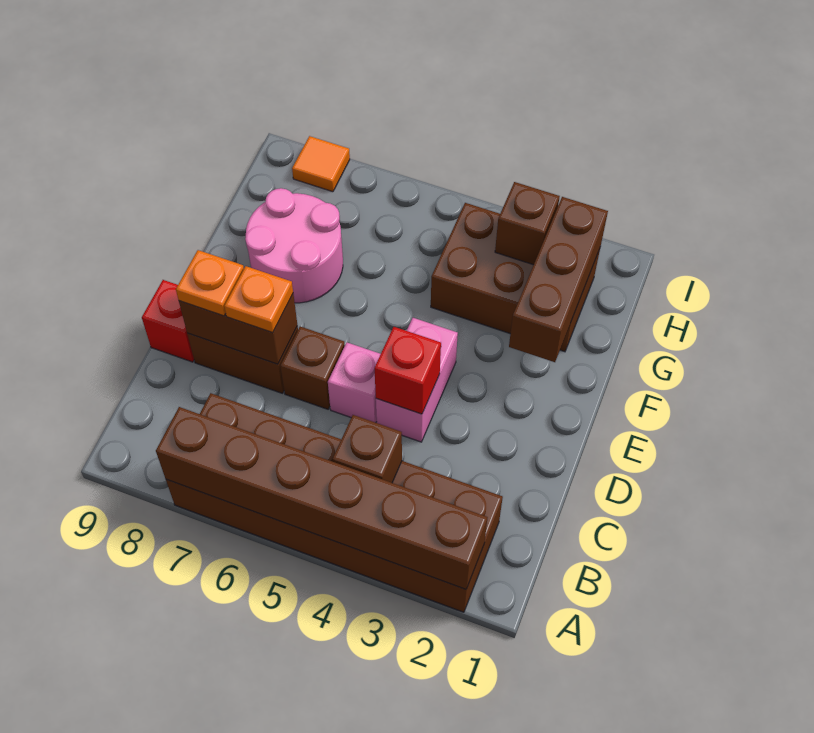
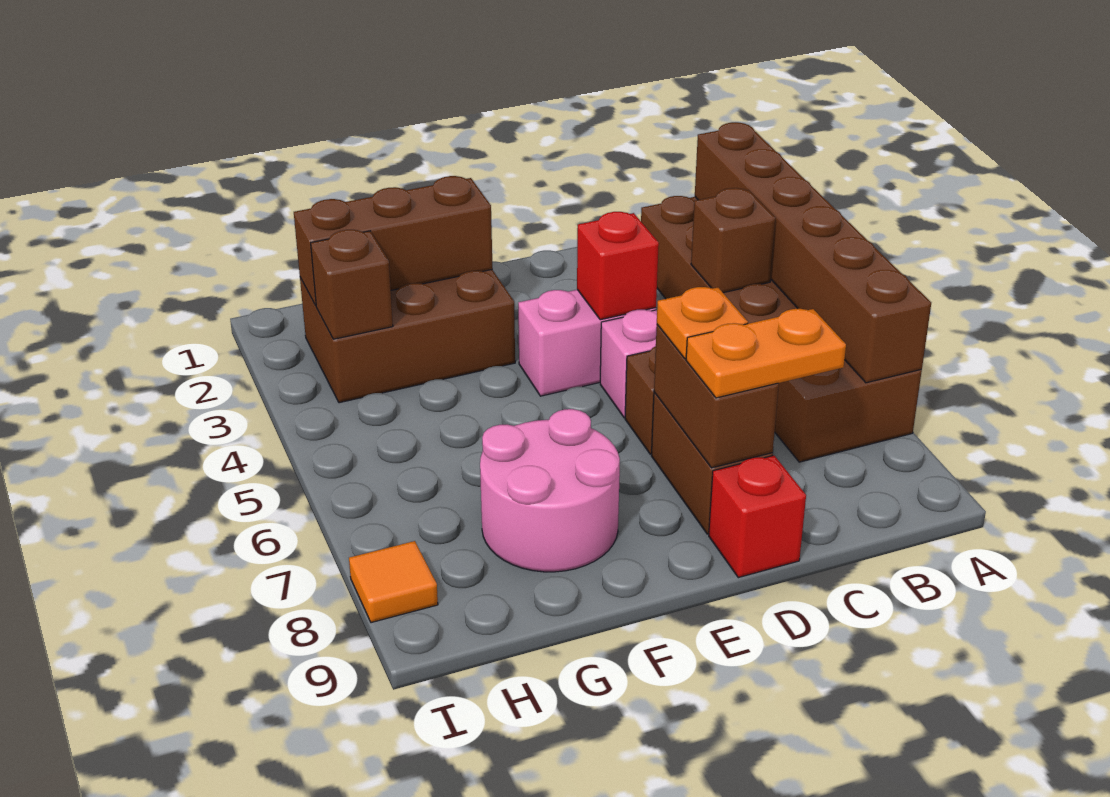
orange 1x1 plate [176,250,244,316] -> orange 1x2 plate [686,309,846,398]
brown 2x3 brick [431,203,600,352] -> brown 2x3 brick turned to [300,270,515,403]

